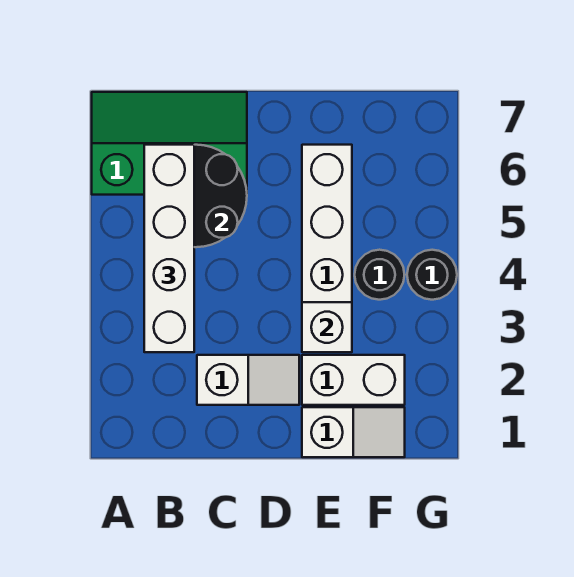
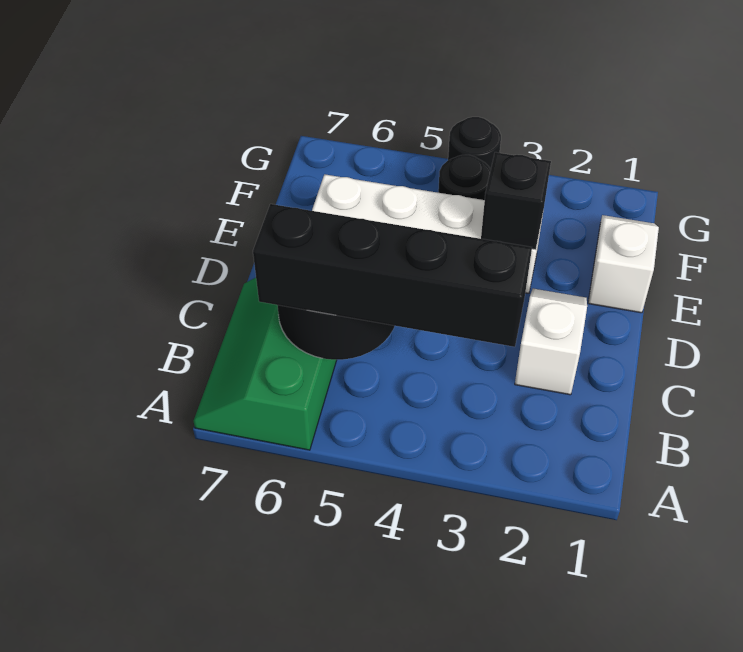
white 1x4 brick [144,145,194,352] -> black 1x4 brick [253,204,532,347]
white 1x2 brick [302,355,405,405] -> none
white 1x1 brick [302,302,352,352] -> black 1x1 brick [481,152,551,250]

